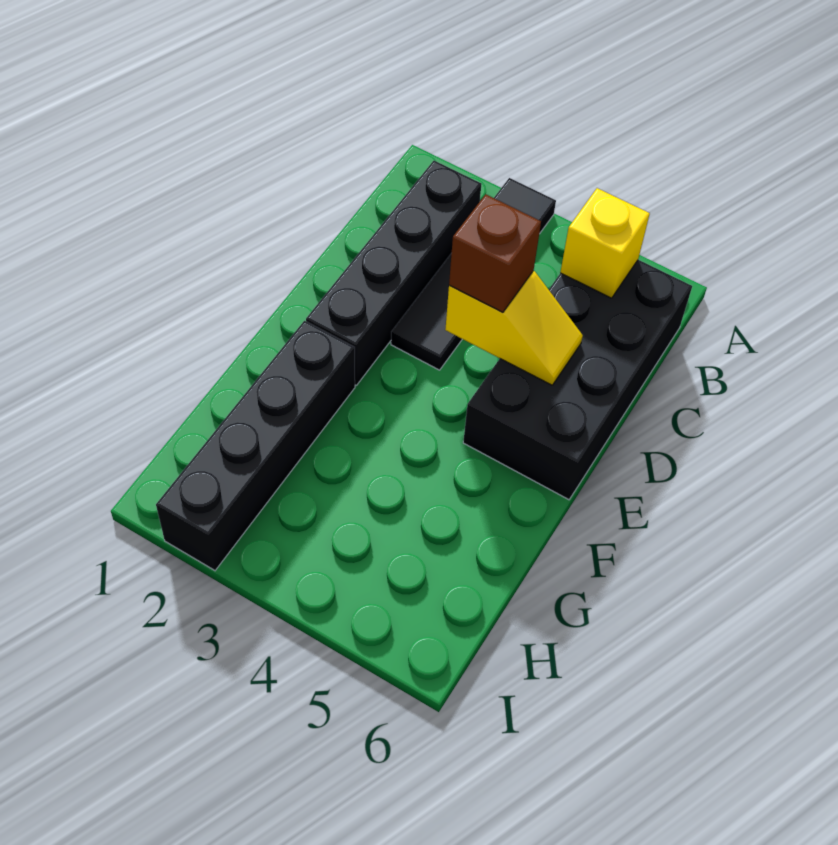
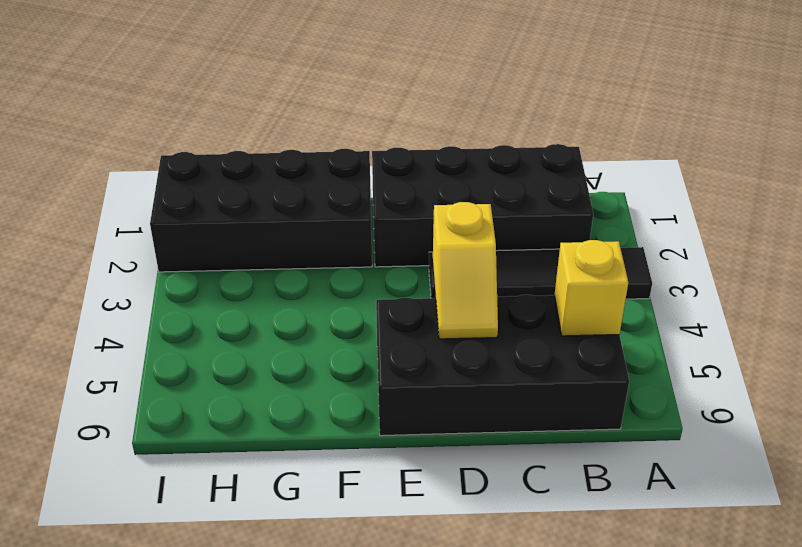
black 1x4 brick [306,161,482,385] -> black 2x4 brick [372,144,593,267]
brown 1x1 brick [449,194,541,312] -> none
black 1x4 brick [156,321,355,570] -> black 2x4 brick [150,149,372,272]

